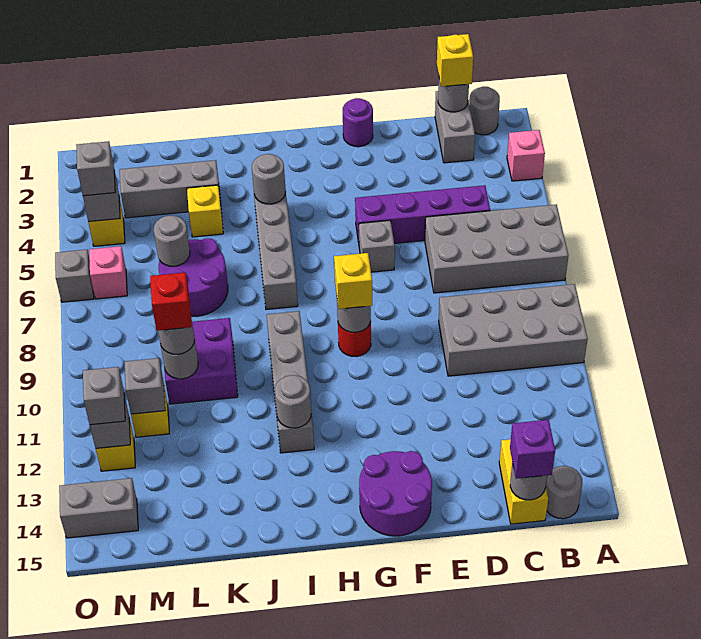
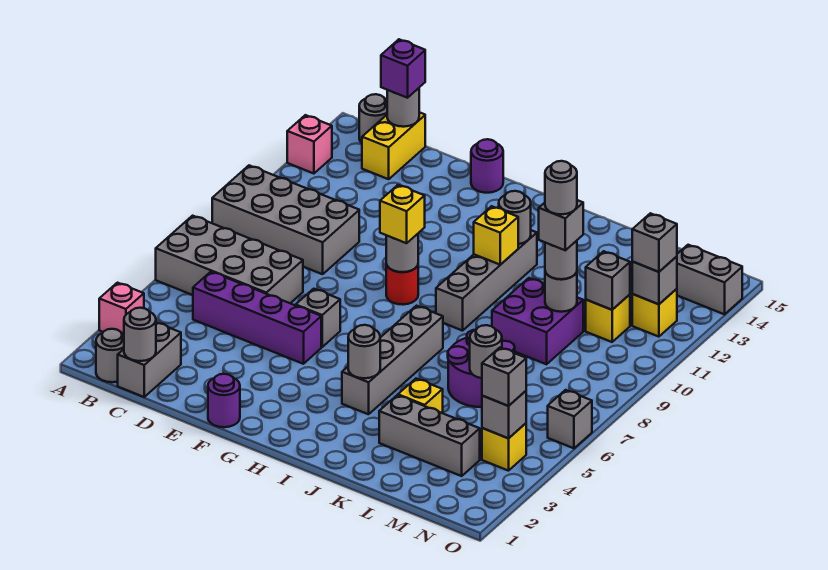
yellow 1x1 brick [437,34,473,87] -> yellow 1x1 brick moved to [474,206,518,265]
purple 2x2 round brick [359,451,432,536] -> purple 1x1 round brick [471,139,503,193]
red 1x1 brick [150,272,192,331] -> grey 1x1 brick [539,200,583,250]
none -> grey 1x1 round brick [545,161,577,214]
pink 1x1 brick [89,246,127,299] -> pink 1x1 brick moved to [287,115,332,174]

